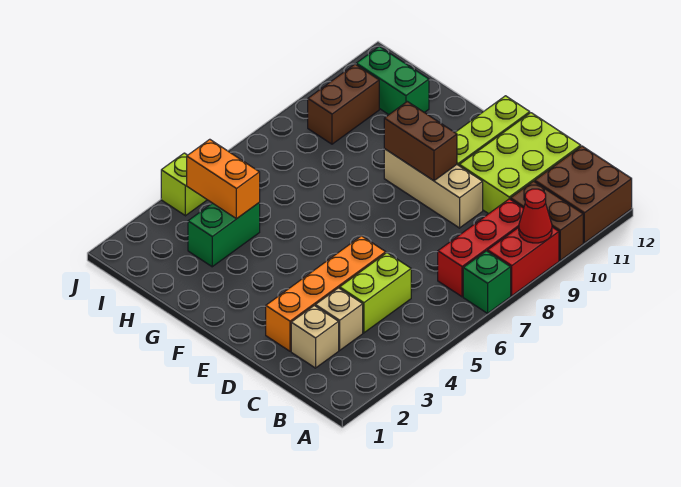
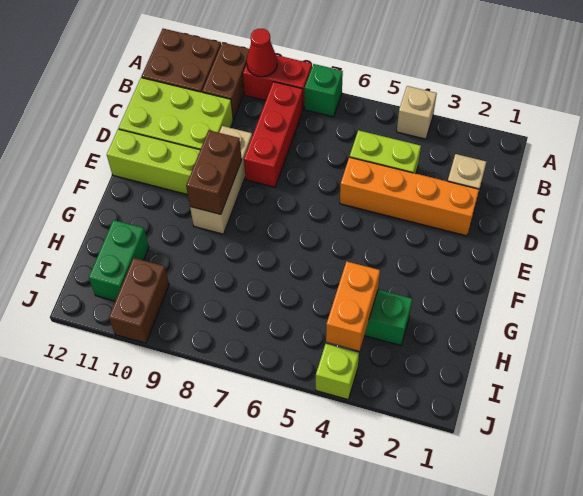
red 1x3 brick [438,199,524,297] -> red 1x3 brick turned to [244,82,303,187]
tan 1x1 brick [315,288,363,350] -> tan 1x1 brick moved to [397,86,437,139]
brown 1x2 brick [308,64,379,144] -> brown 1x2 brick turned to [109,258,169,343]

